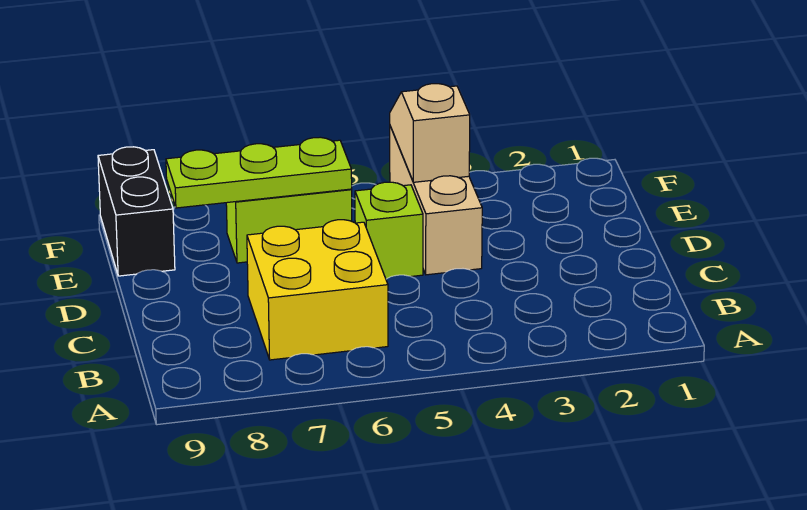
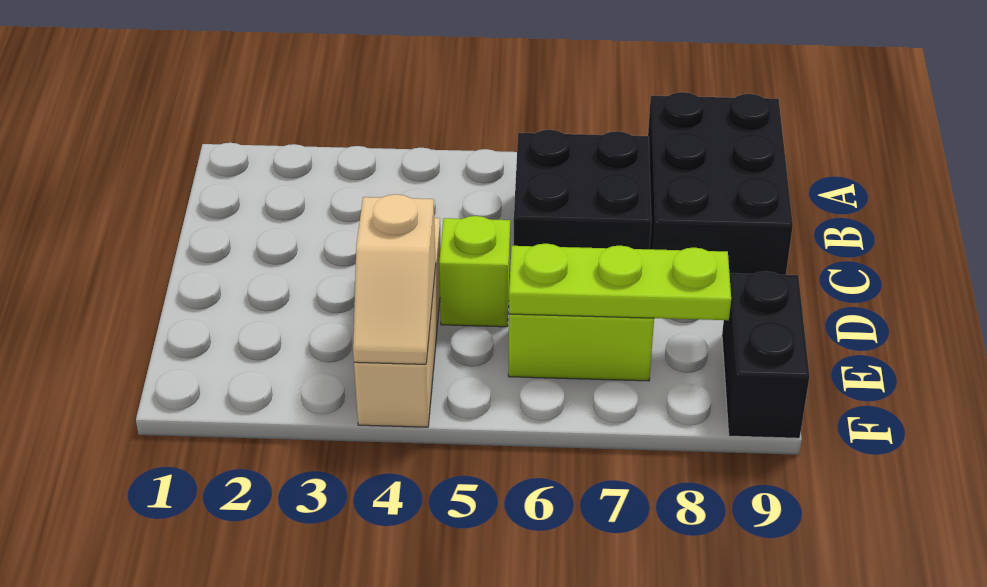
none -> black 2x3 brick [648,92,793,275]
yellow 2x2 brick [247,220,388,360] -> black 2x2 brick [514,130,651,249]

